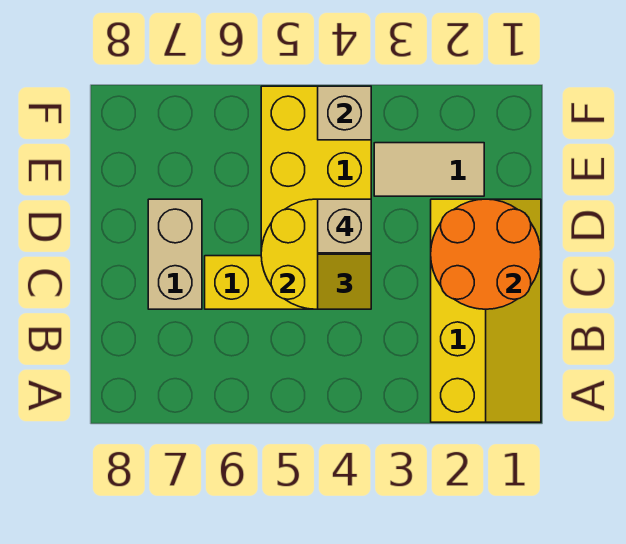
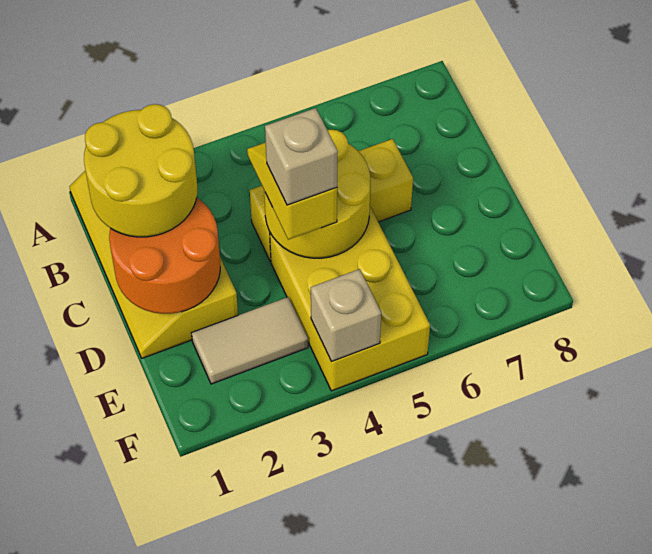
none -> yellow 2x2 round brick [84,104,198,237]
tan 1x2 brick [148,199,202,309] -> none

